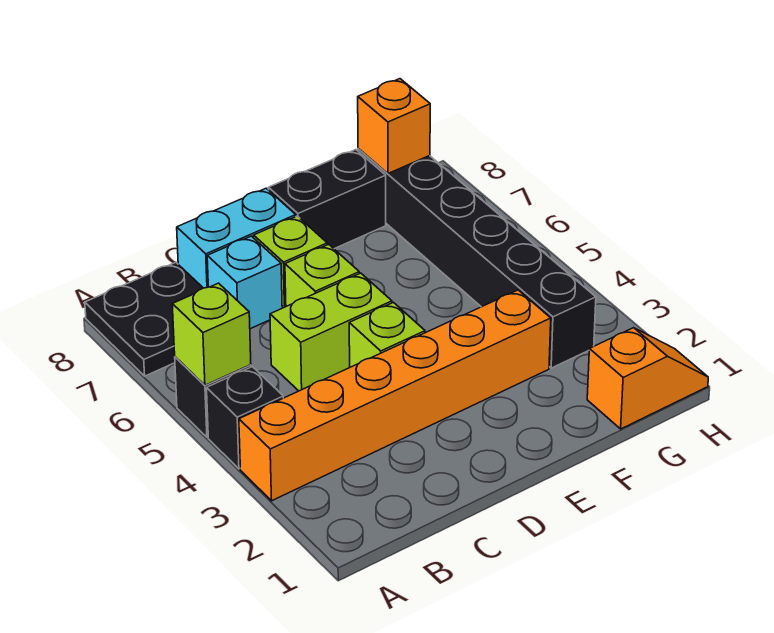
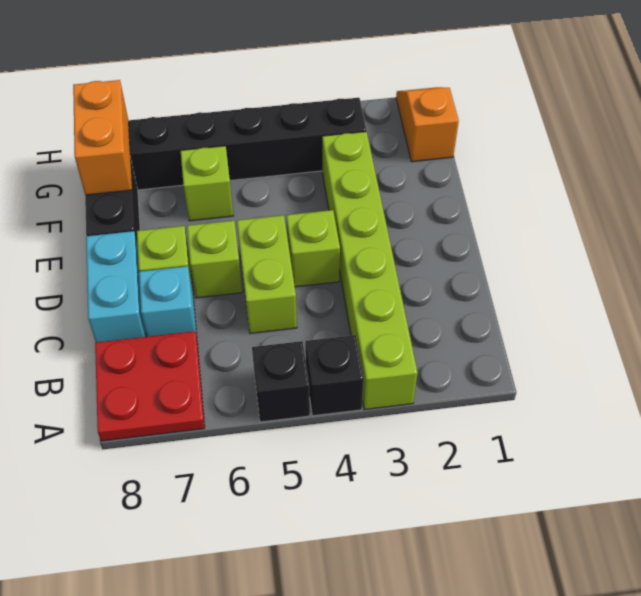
orange 1x6 brick [239,290,551,501] -> lime 1x6 brick [322,132,418,410]
lime 1x1 brick [172,283,251,385] -> lime 1x1 brick moved to [181,146,233,221]
black 2x2 plate [85,262,203,376] -> red 2x2 plate [95,331,205,441]
orange 1x1 brick [358,79,430,174] -> orange 1x2 brick [73,80,132,195]

